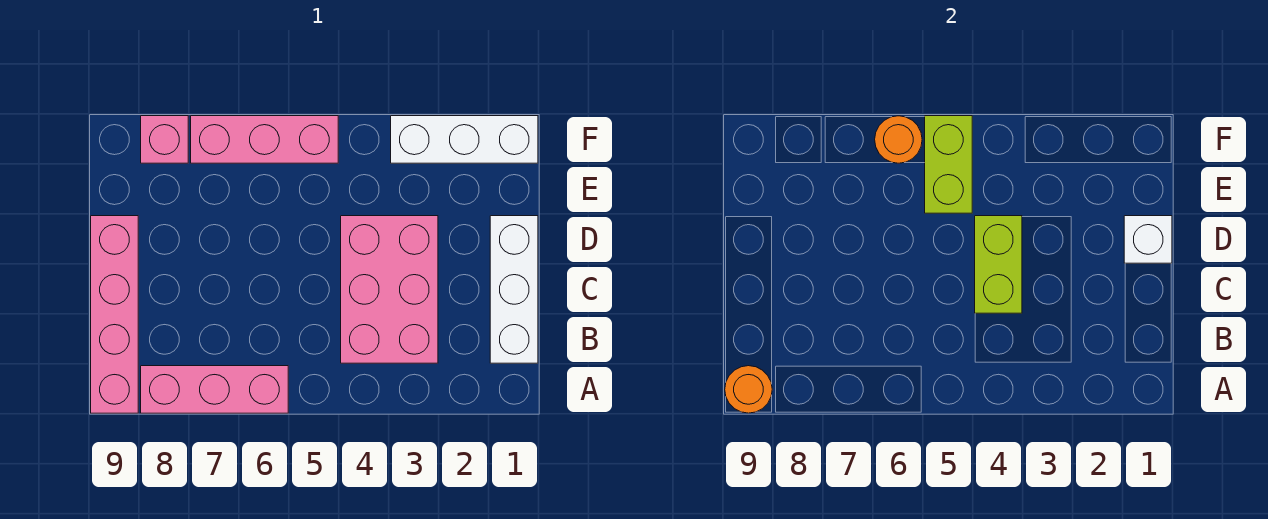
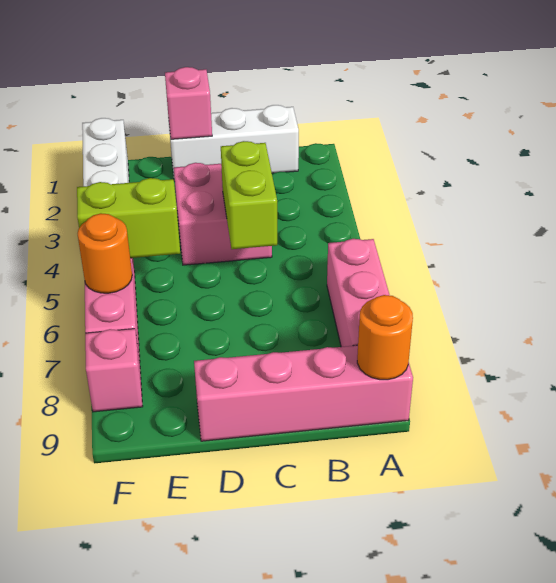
pink 2x3 brick [341,216,438,363] -> pink 2x2 brick [174,163,272,265]
lime 1x2 brick [975,216,1022,313] -> lime 1x2 brick turned to [221,141,277,249]
white 1x1 brick [1124,216,1172,263] -> pink 1x1 brick [165,67,212,139]

